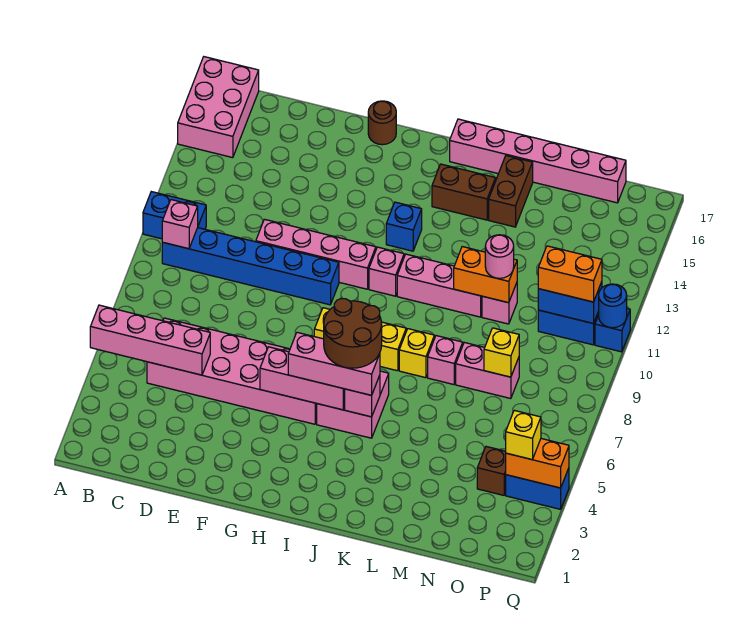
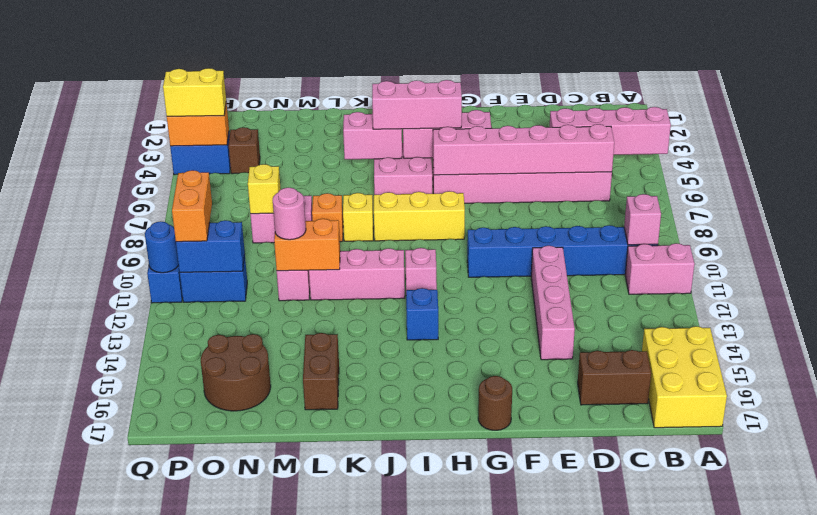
blue 1x2 brick [143,192,206,239] -> pink 1x2 brick [625,243,694,294]
pink 2x3 brick [178,57,259,158] -> yellow 2x3 brick [642,326,727,428]
pink 1x4 brick [256,219,376,289] -> pink 1x4 brick turned to [531,246,575,360]
brown 2x2 round brick [324,299,382,368] -> brown 2x2 round brick moved to [201,334,271,411]
pink 1x1 brick [345,375,380,417] -> pink 1x2 brick [343,112,402,159]
brown 1x2 brick [432,164,496,220] -> brown 1x2 brick moved to [578,350,651,405]
pink 1x6 brick [450,119,626,203] -> pink 1x6 brick moved to [433,124,614,175]
pink 1x1 brick [428,336,463,385] -> orange 1x1 brick [312,193,343,242]
orange 1x2 brick [538,246,602,302] -> orange 1x2 brick turned to [172,170,212,242]
yellow 1x1 brick [506,410,541,460] -> yellow 1x2 brick [163,68,226,116]

